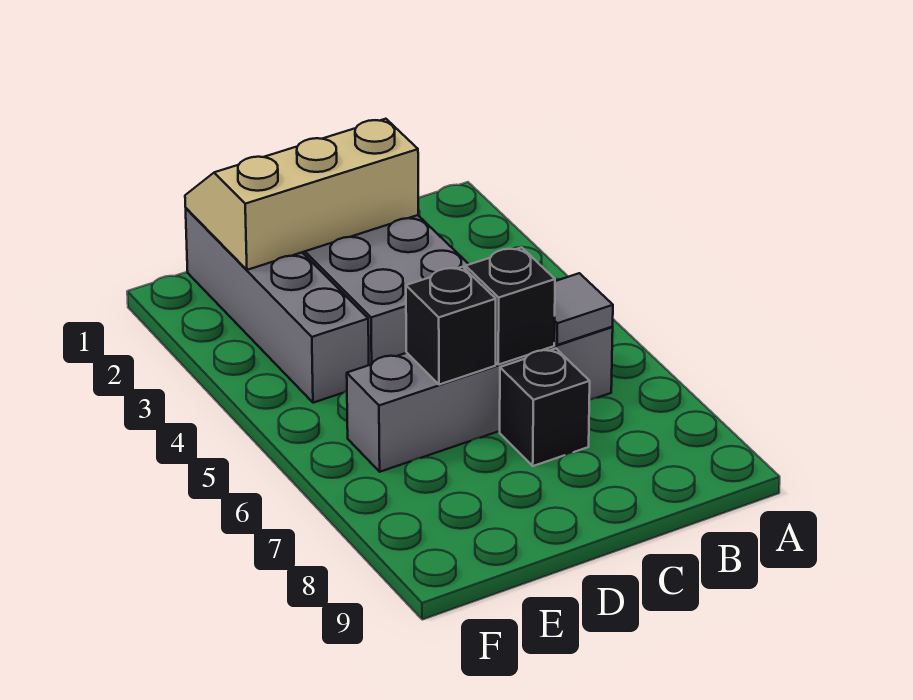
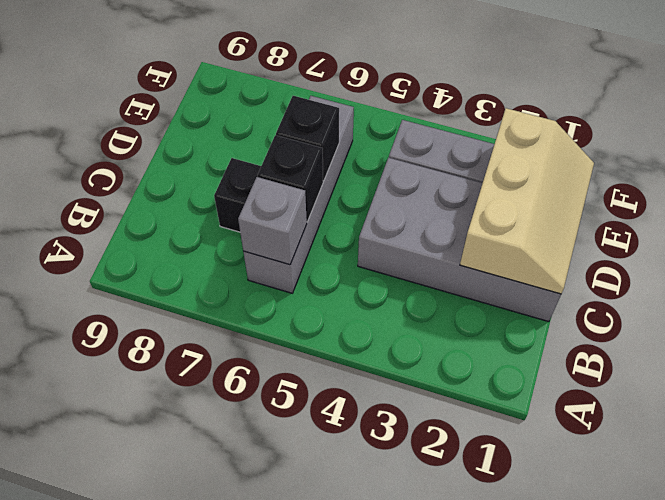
grey 1x1 tile [554,273,613,345] -> grey 1x1 brick [238,177,307,265]

